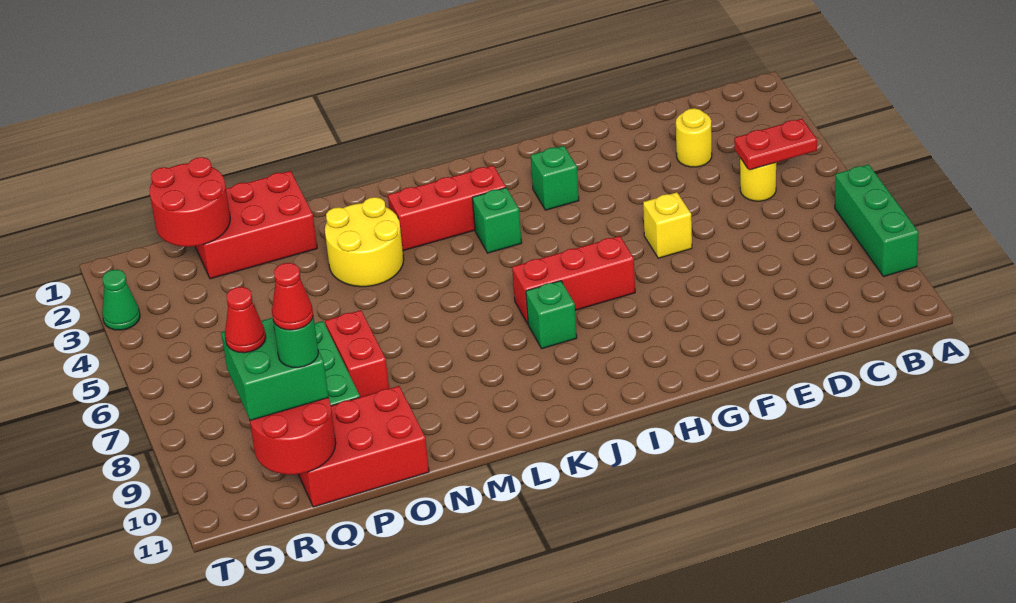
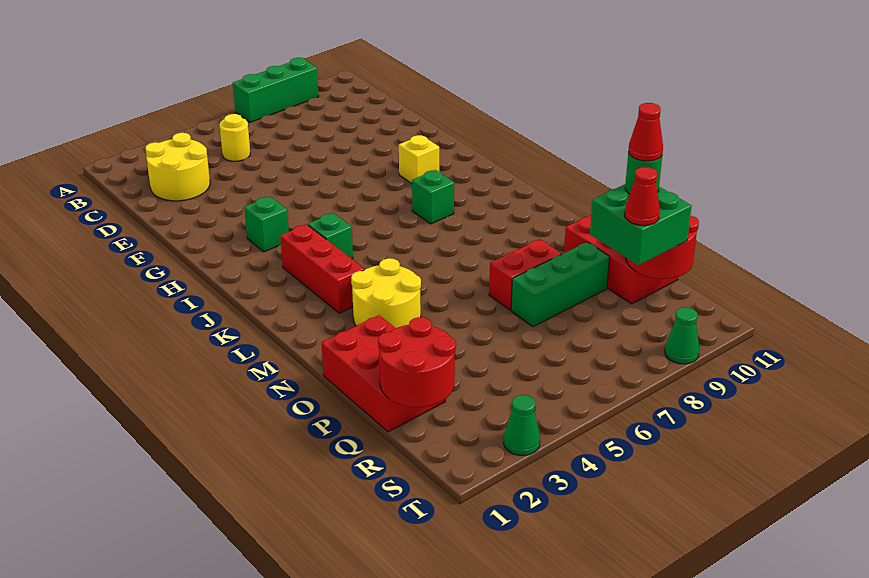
red 1x2 plate [734,119,817,170] -> none
yellow 1x1 round brick [676,108,712,167] -> yellow 2x2 round brick [145,133,210,201]
yellow 1x1 brick [643,192,692,258] -> yellow 1x1 brick moved to [399,135,439,183]
red 1x3 brick [512,236,635,324] -> none
none -> green 1x1 cone [665,307,699,364]

